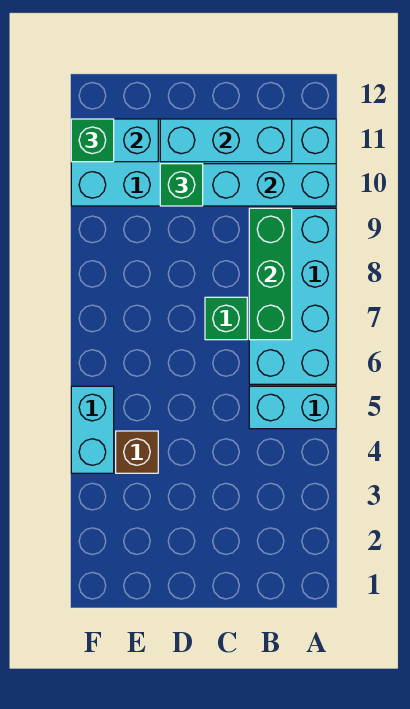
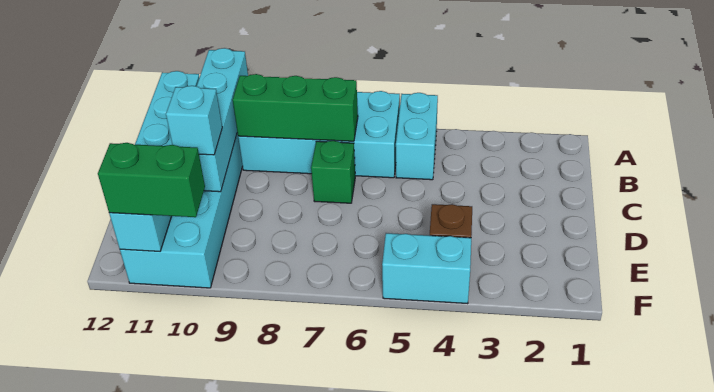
green 1x1 brick [160,164,203,206] -> cyan 1x1 brick [166,86,222,155]
green 1x1 brick [71,119,114,162] -> green 1x2 brick [98,143,205,217]

